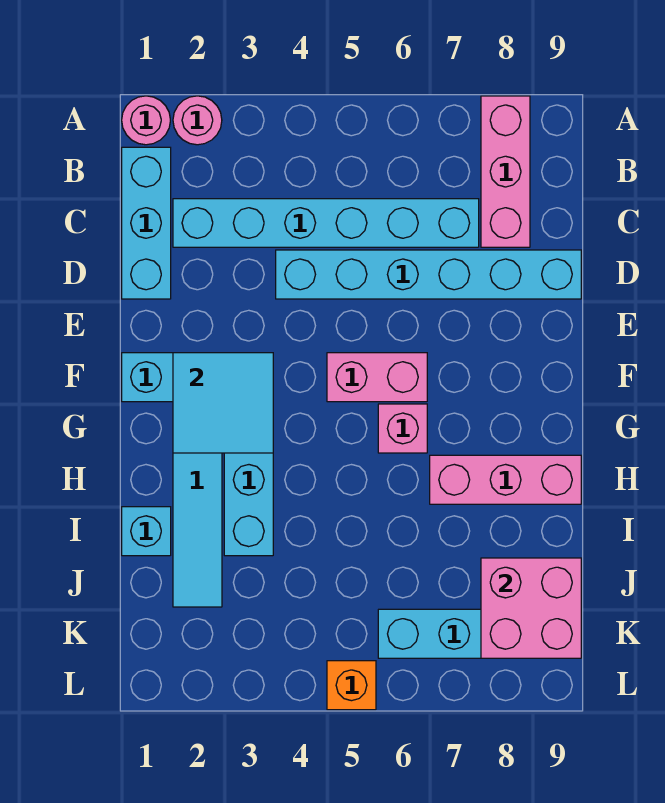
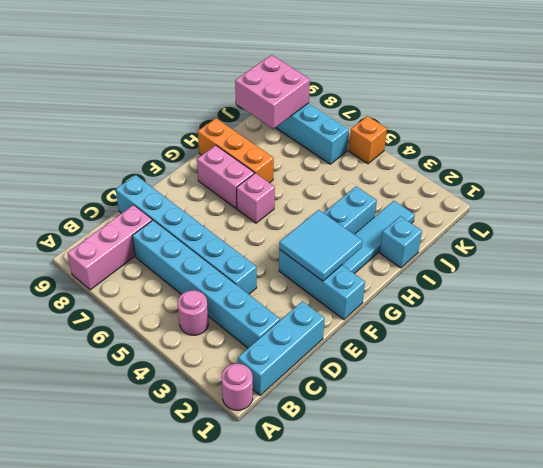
pink 1x1 round brick [173,96,222,145] -> pink 1x1 round brick moved to [178,290,208,335]
pink 1x2 brick [327,353,427,402] -> pink 1x2 brick moved to [197,145,254,209]
pink 1x3 brick [430,455,581,504] -> orange 1x3 brick [198,118,274,183]

